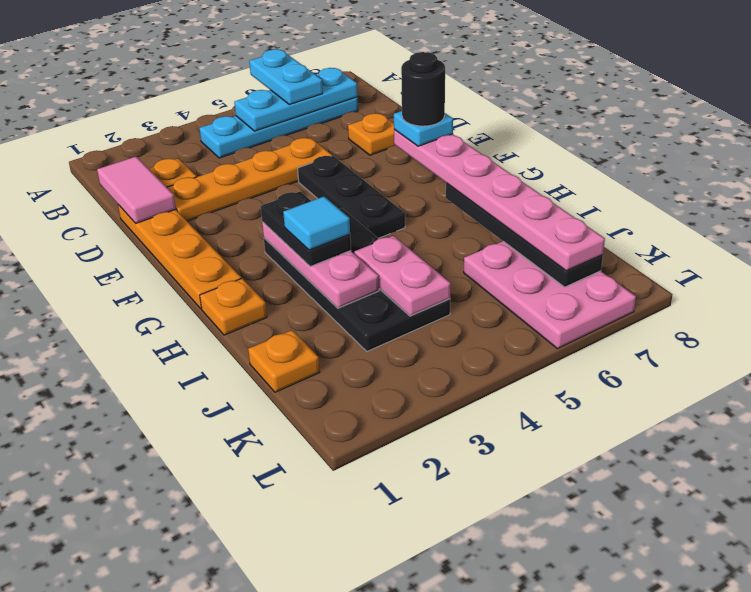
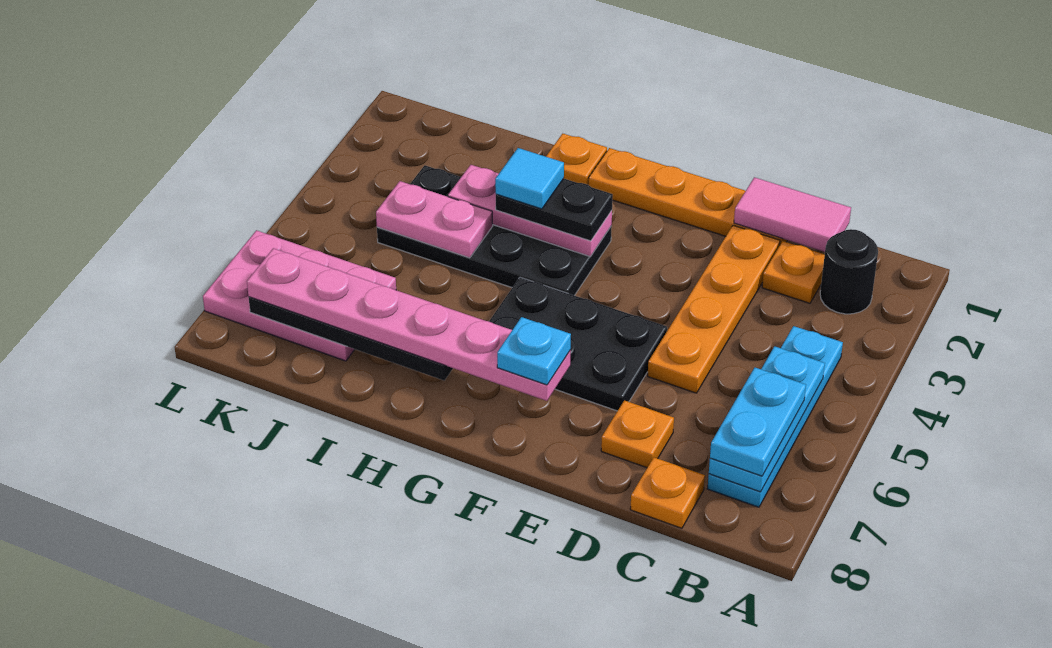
cyan 1x2 plate [249,49,323,104] -> cyan 1x2 plate turned to [710,368,806,476]
black 1x3 plate [298,156,405,238] -> black 2x3 plate [489,277,667,411]
black 1x1 round brick [401,52,445,126] -> black 1x1 round brick moved to [820,229,878,314]
orange 1x1 plate [248,330,320,392] -> orange 1x1 plate moved to [630,457,705,528]

